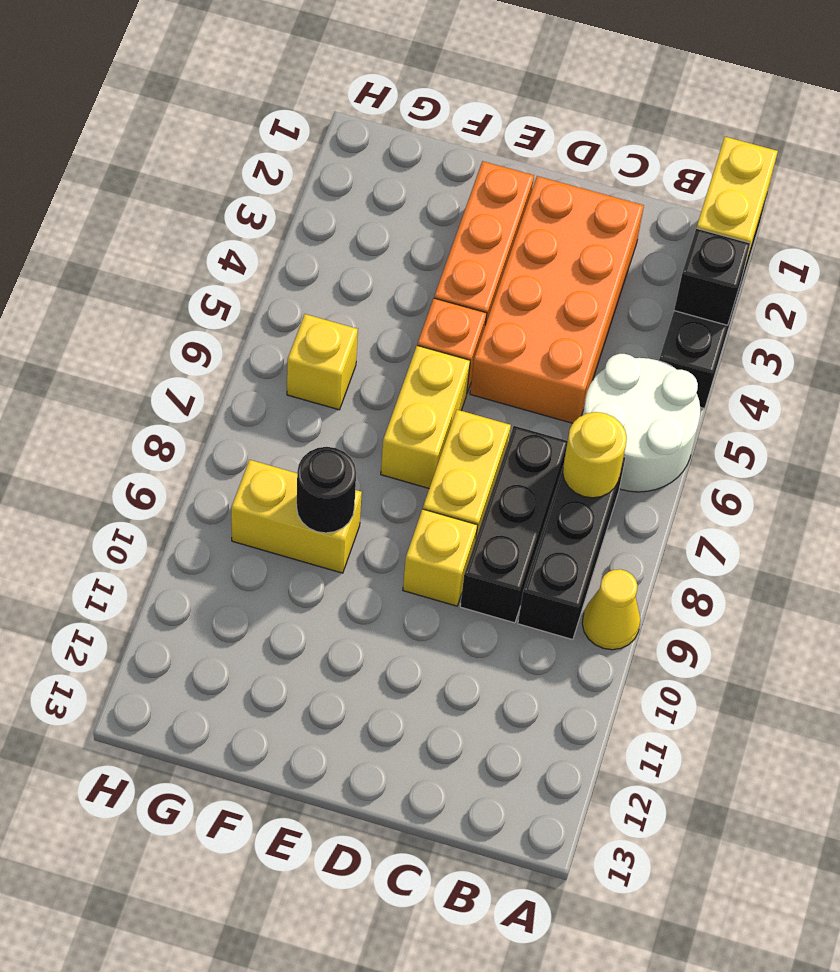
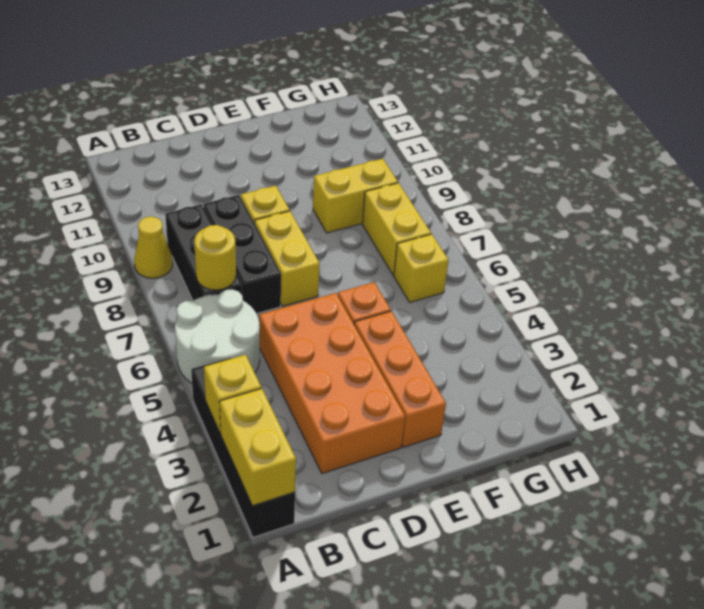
black 1x1 brick [674,228,750,325] -> yellow 1x1 brick [204,355,261,433]
yellow 1x2 brick [381,346,470,488] -> yellow 1x2 brick moved to [363,183,431,275]
black 1x1 round brick [297,447,356,533] -> none

